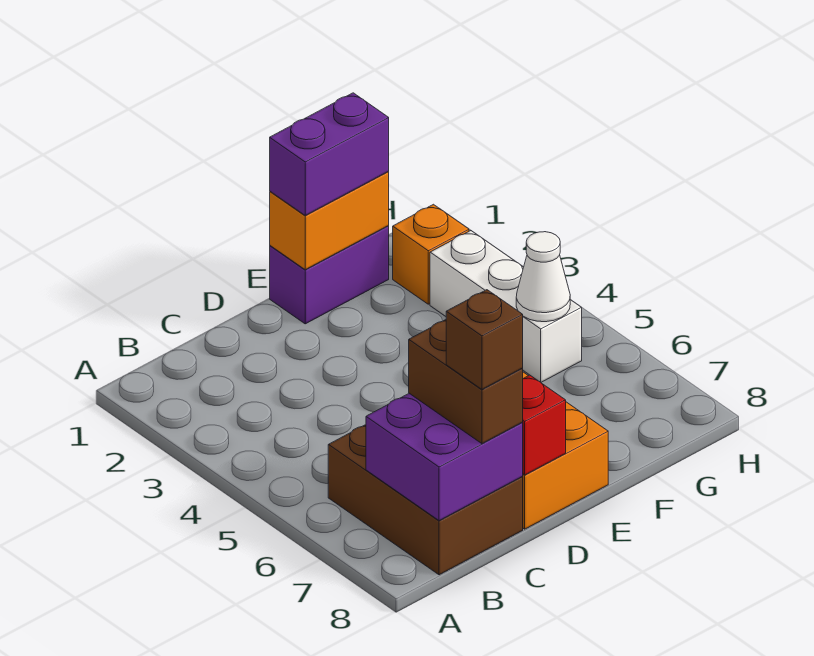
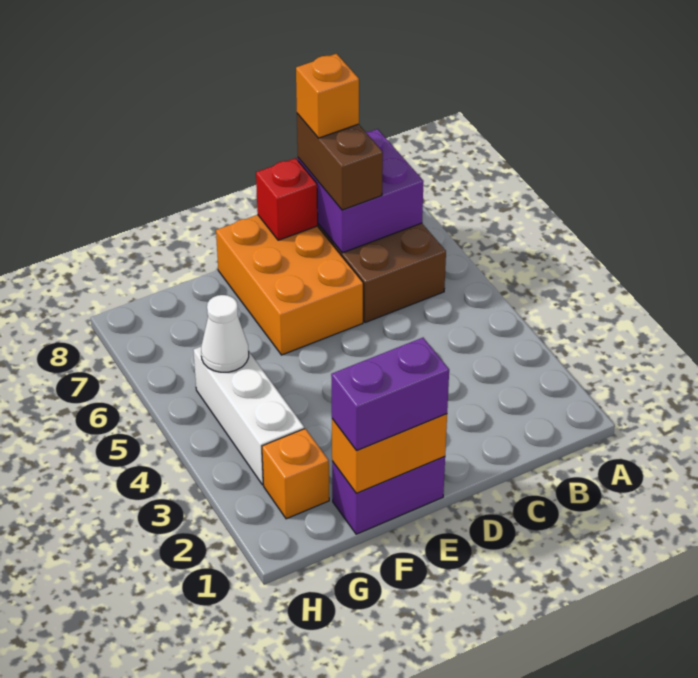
brown 1x1 brick [446,290,523,389] -> orange 1x1 brick [296,54,359,138]

